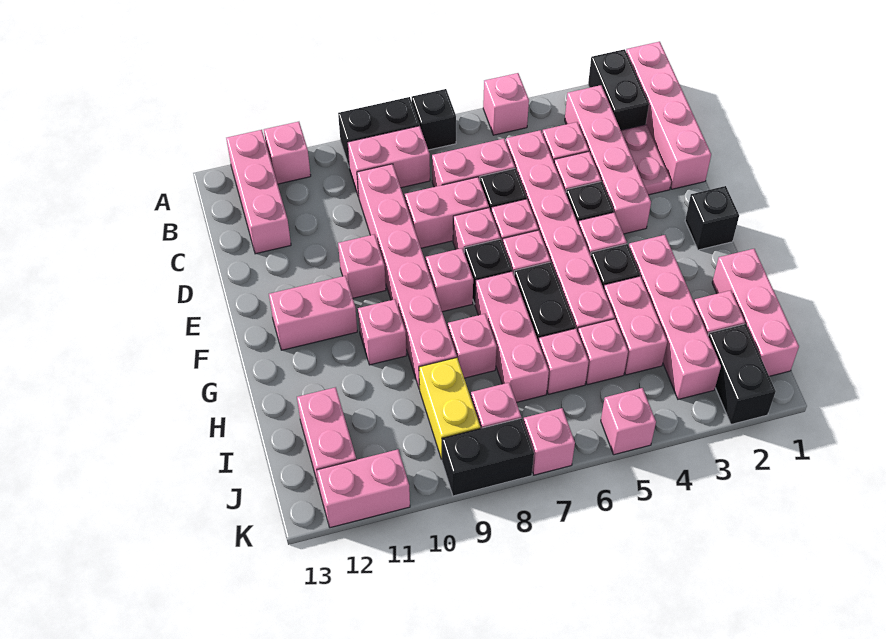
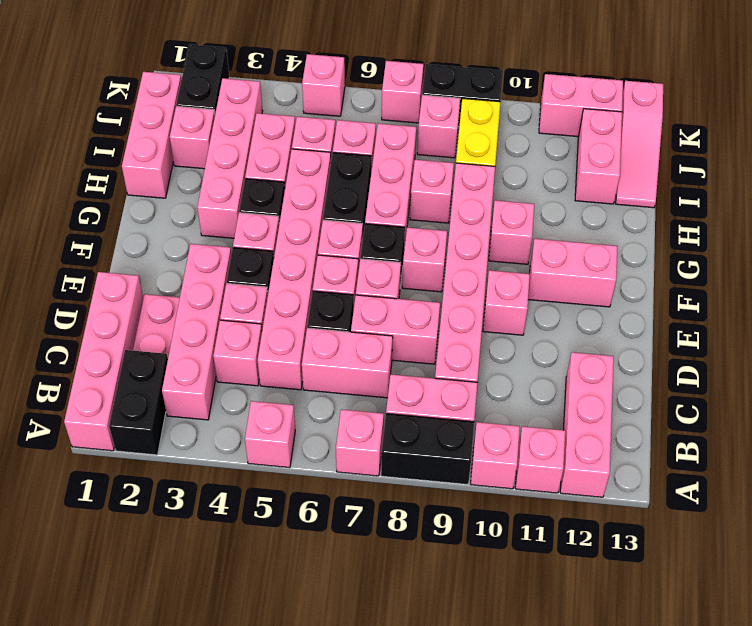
black 1x1 brick [412,89,456,150] -> pink 1x1 brick [336,409,384,476]
none -> pink 1x1 brick [471,422,520,489]
black 1x1 brick [685,186,739,250] -> none
none -> pink 1x3 slope [616,81,663,208]

